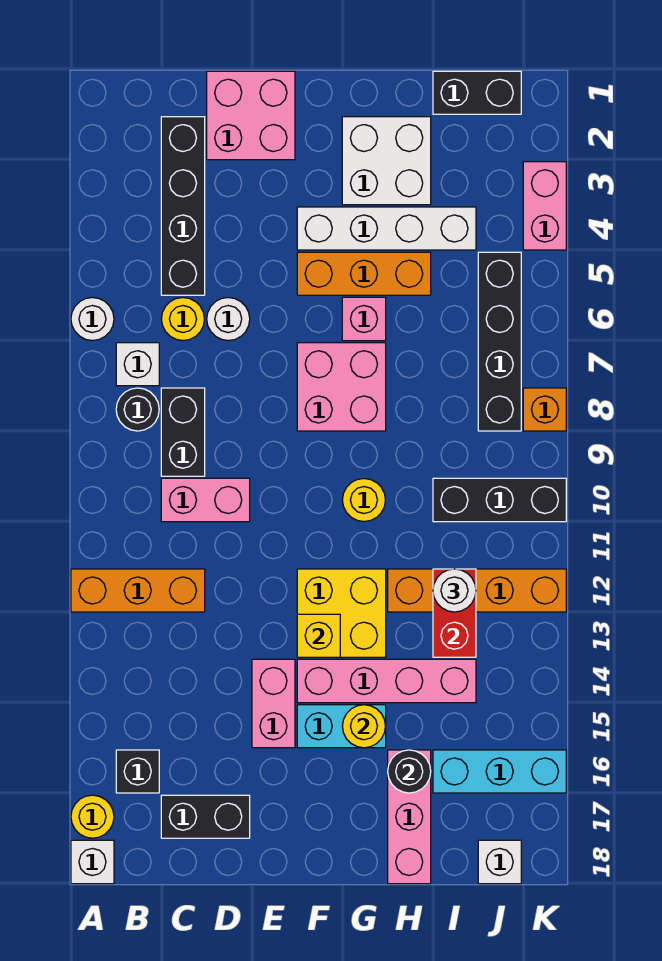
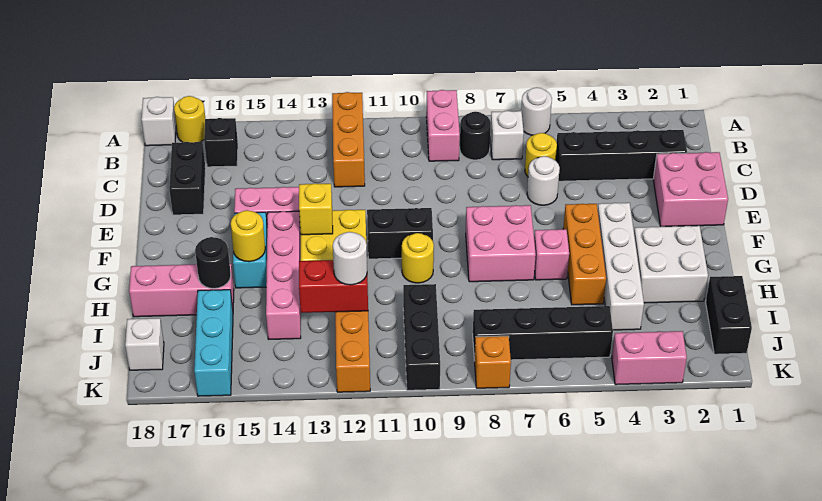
black 1x2 brick [161,388,205,476] -> black 1x2 brick moved to [367,208,433,259]
pink 1x2 brick [161,478,250,522] -> pink 1x2 brick moved to [426,90,460,161]

